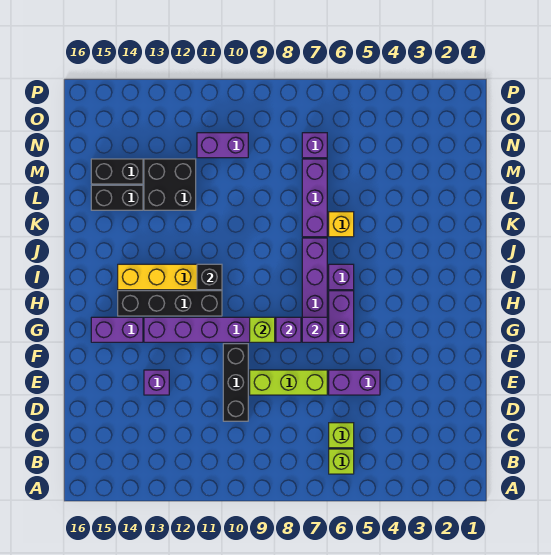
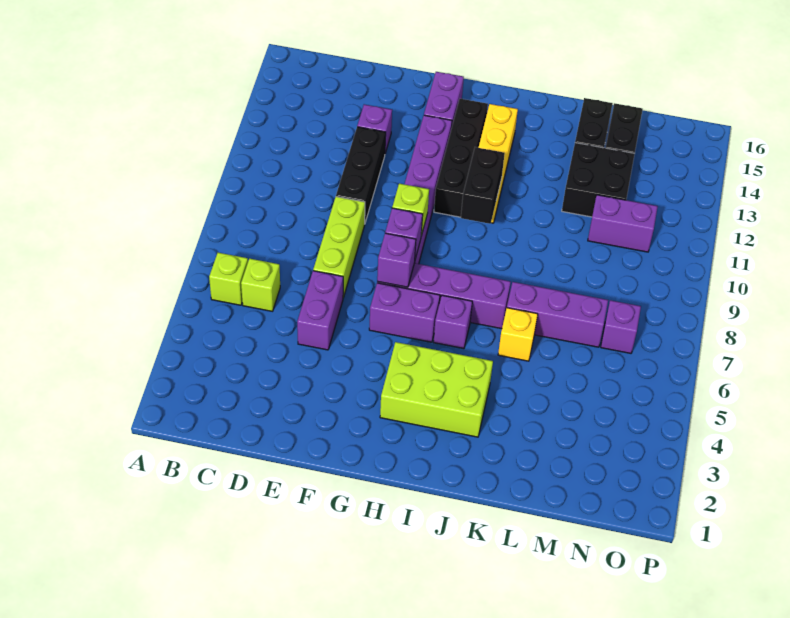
black 1x3 brick [223,344,248,421] -> black 1x3 brick turned to [336,127,386,222]
none -> lime 2x3 brick [380,342,493,437]
black 1x1 brick [197,264,222,290] -> black 1x2 brick [461,147,505,224]
purple 1x2 brick [197,133,248,158] -> purple 1x2 brick turned to [588,195,658,252]

